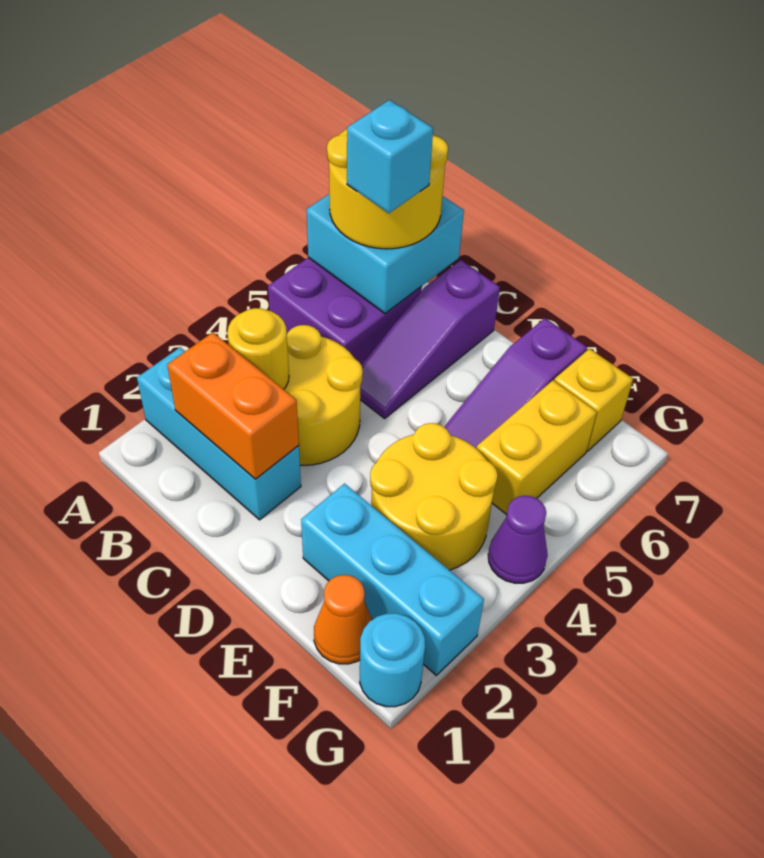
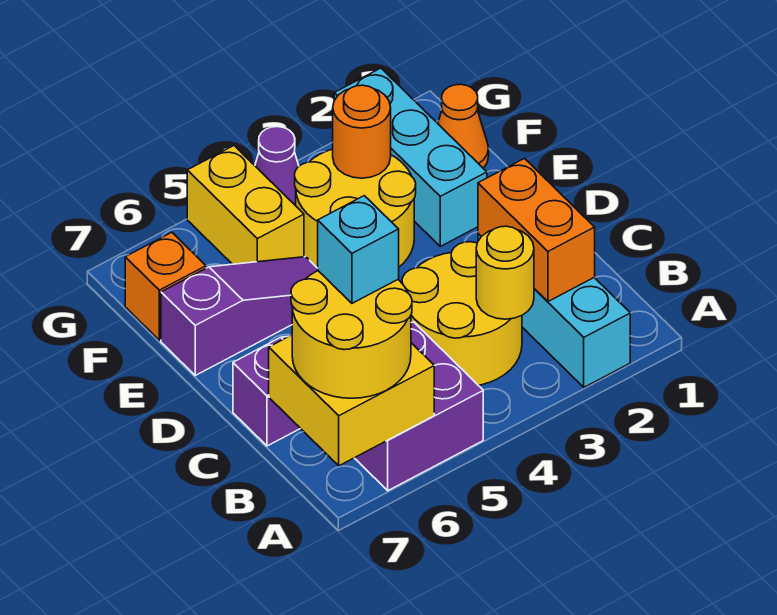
cyan 2x2 brick [307,194,464,314] -> yellow 2x2 brick [269,335,434,466]
none -> orange 1x1 round brick [333,85,391,178]
yellow 1x2 brick [477,380,597,515] -> yellow 1x2 brick turned to [187,146,304,264]
yellow 1x1 brick [554,349,633,451] -> orange 1x1 brick [125,232,206,340]
cyan 1x1 round brick [360,613,425,707] -> none

